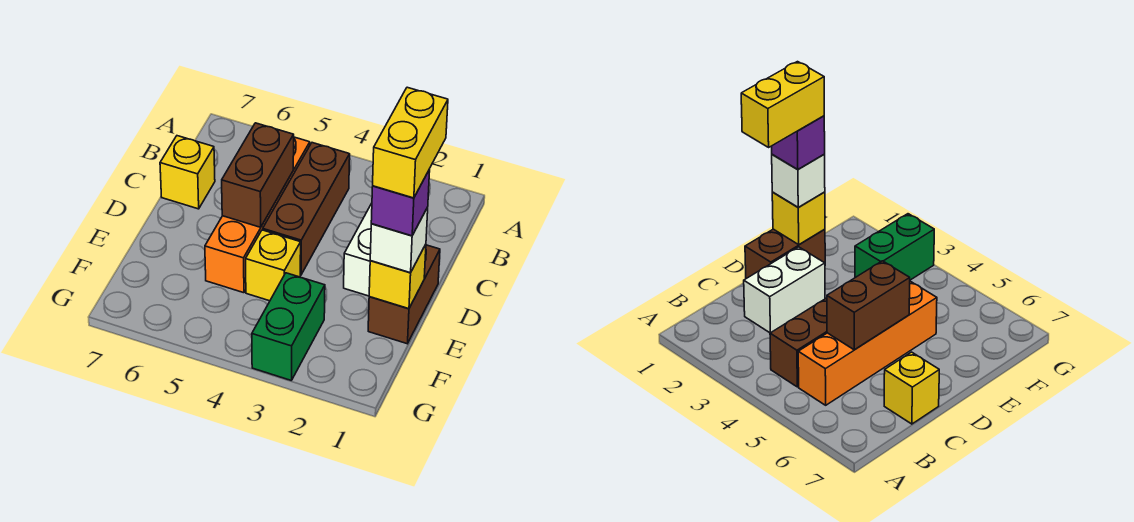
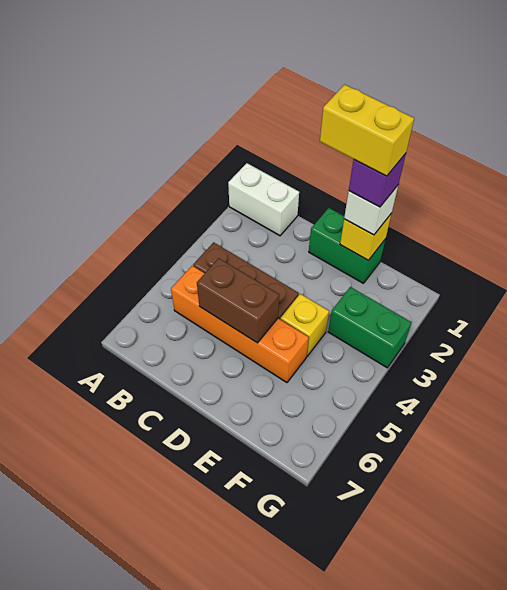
white 1x2 brick [344,203,372,296] -> white 1x2 brick moved to [228,163,299,236]
yellow 1x1 brick [160,136,215,209] -> none
brown 1x2 brick [368,245,440,344] -> green 1x2 brick [309,208,385,283]

